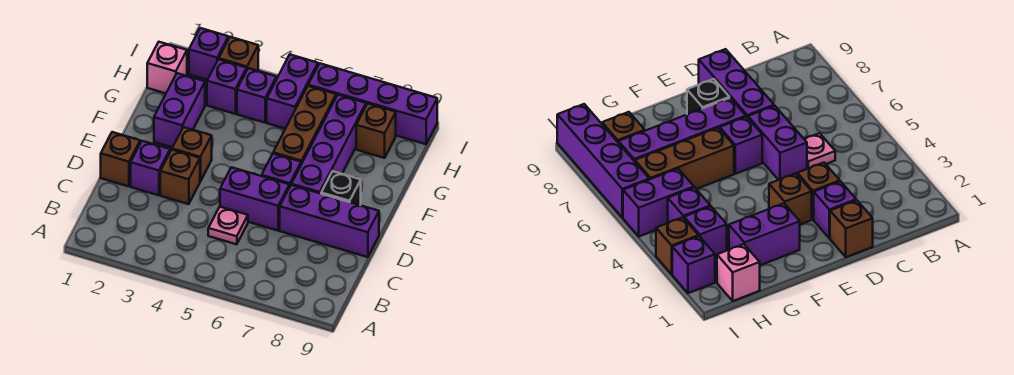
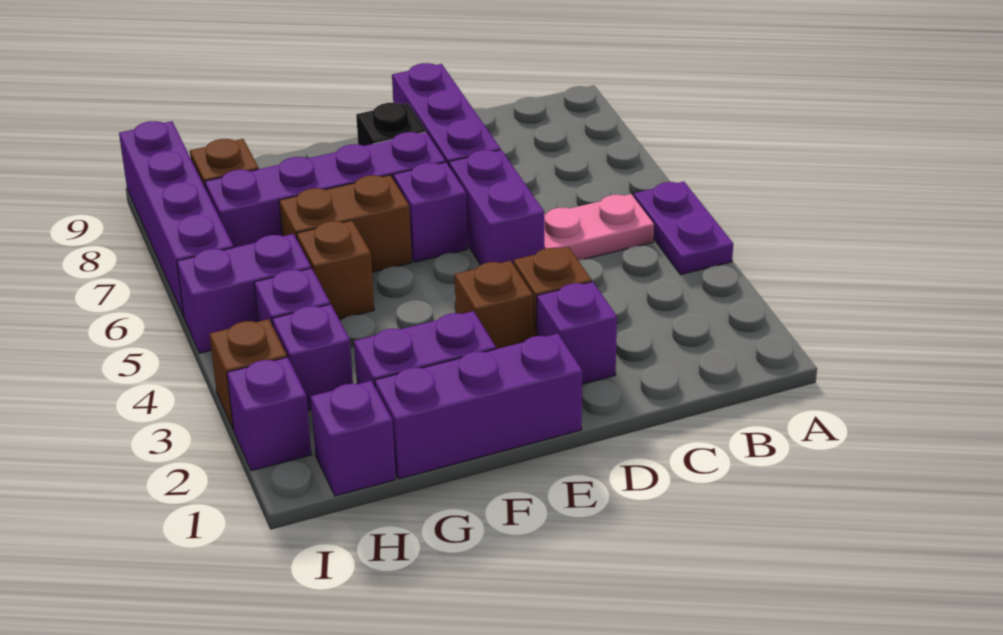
none -> purple 1x2 plate [634,182,733,275]
pink 1x1 plate [208,207,248,244] -> pink 1x2 plate [544,194,654,260]
brown 1x1 brick [101,132,140,186] -> brown 1x1 brick moved to [297,220,374,319]
none -> purple 1x3 brick [375,334,582,479]
brown 1x3 brick [273,86,336,164] -> brown 1x2 brick [279,175,412,272]
pink 1x1 brick [147,42,187,93] -> purple 1x1 brick [311,381,396,496]

